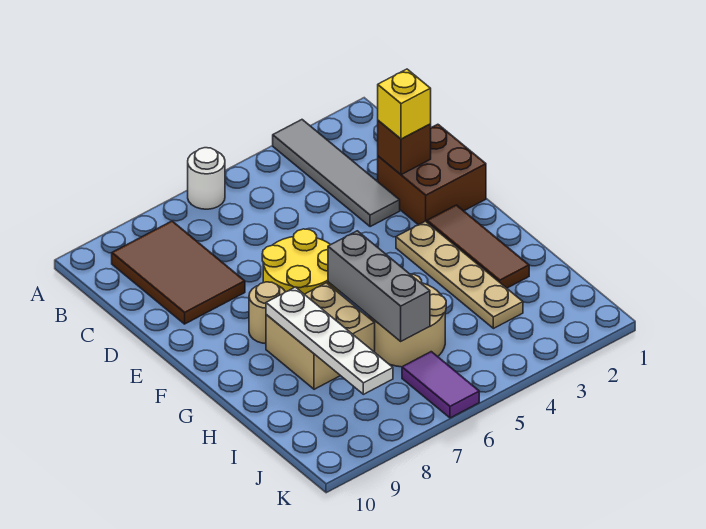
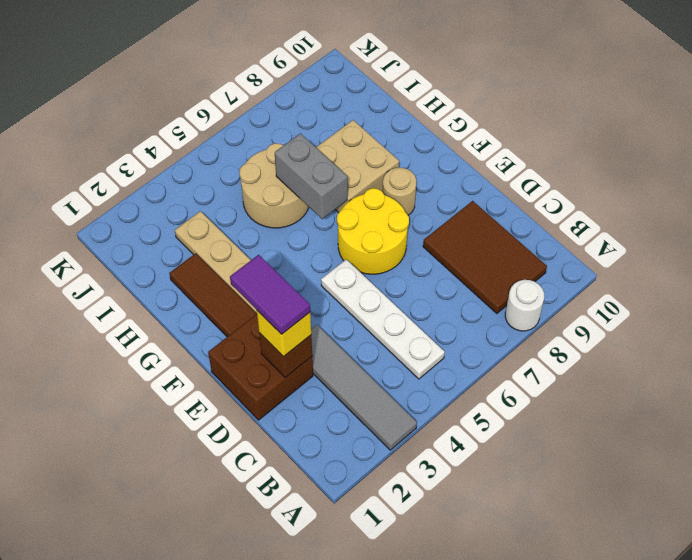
white 1x1 round brick [188,148,225,209] -> white 1x1 round brick moved to [505,280,544,331]
grey 1x3 brick [328,231,430,341] -> grey 1x2 brick [275,133,348,219]
white 1x4 plate [266,287,393,394] -> white 1x4 plate moved to [321,259,445,379]
purple 1x2 tile [402,352,479,418] -> purple 1x2 tile moved to [230,255,310,334]

